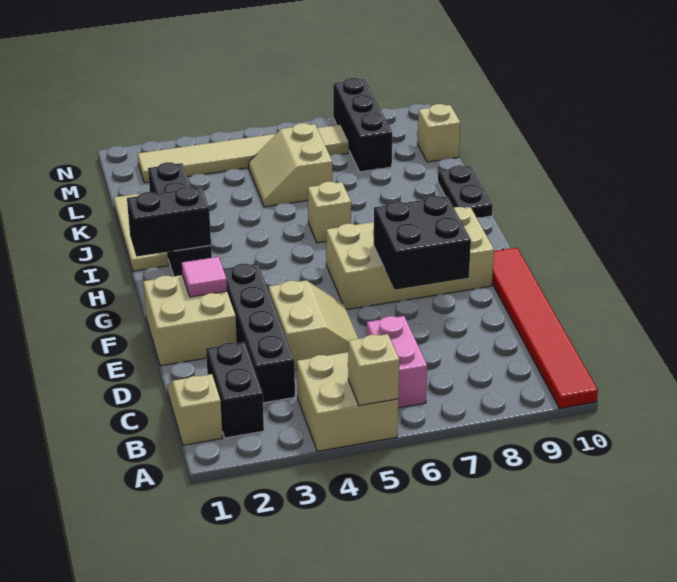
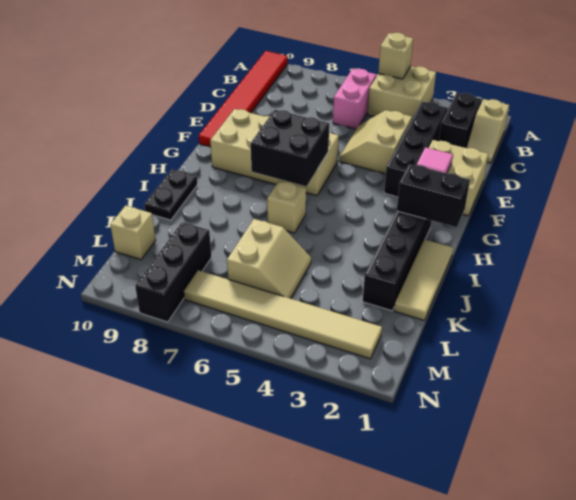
black 2x2 brick [373,196,471,290] -> black 2x2 brick moved to [251,110,329,186]

